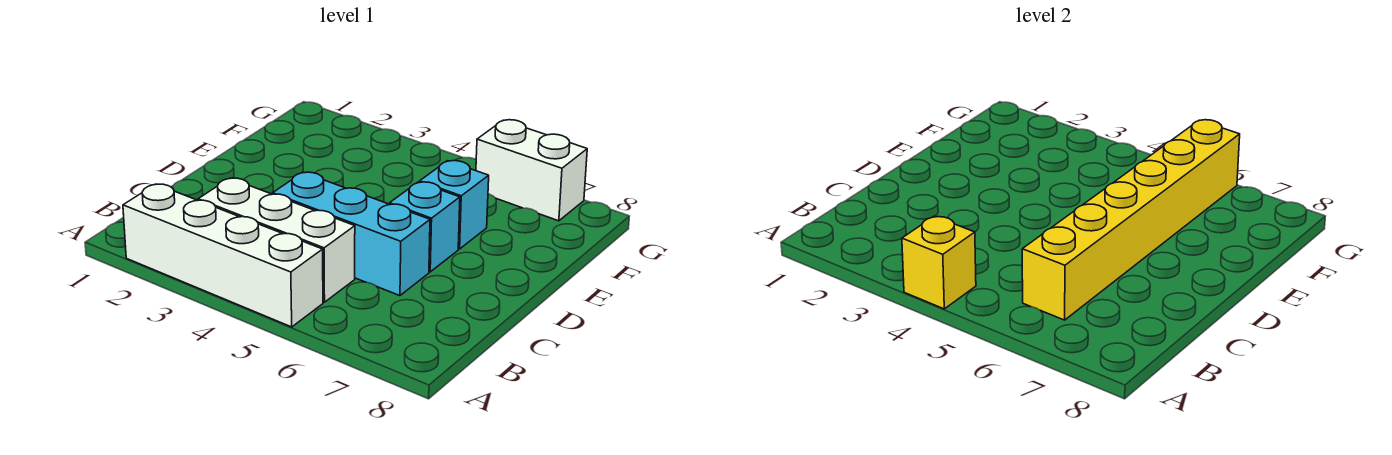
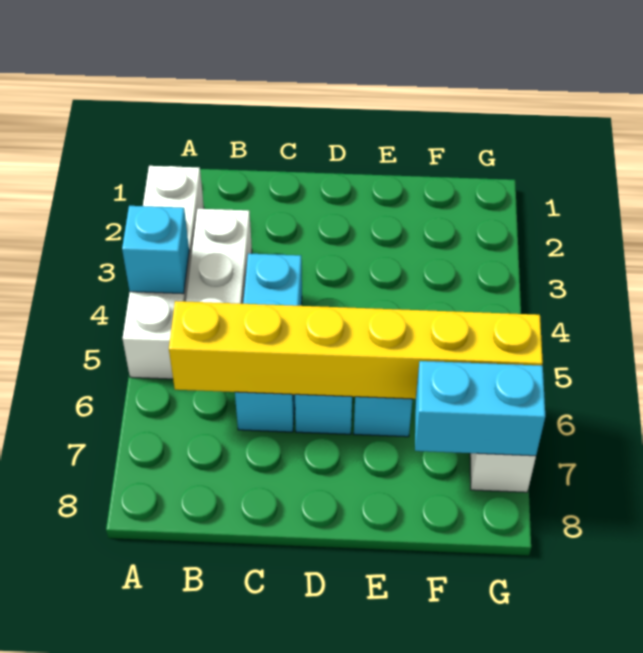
yellow 1x1 brick [902,216,976,309] -> cyan 1x1 brick [122,206,189,294]
none -> cyan 1x2 brick [415,361,545,456]

